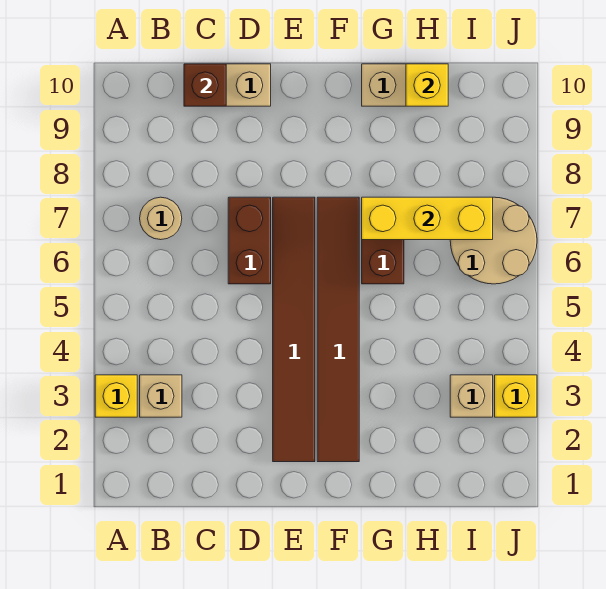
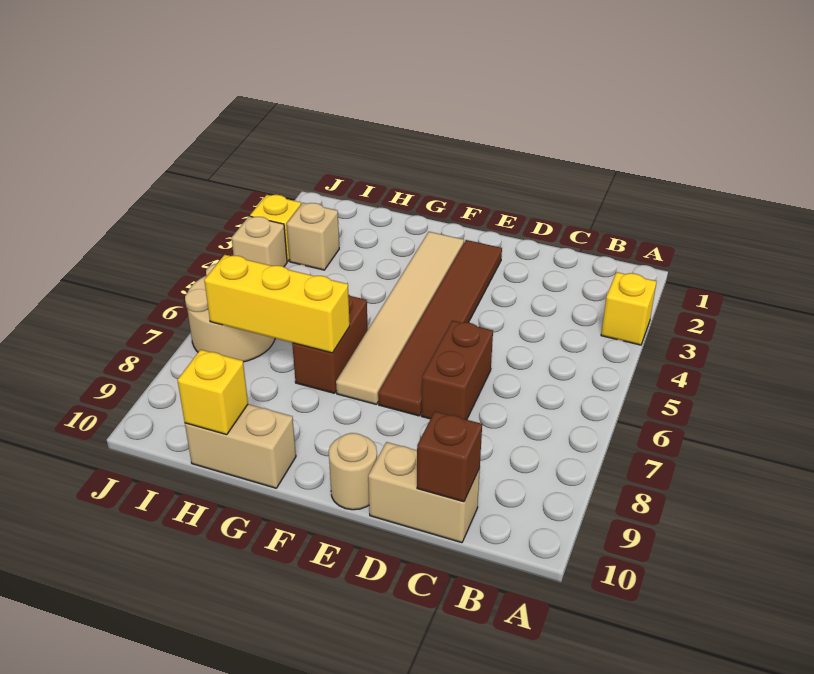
tan 1x1 brick [140,375,182,417] -> tan 1x1 brick moved to [232,216,287,267]
tan 1x1 round brick [140,197,182,240] -> tan 1x1 round brick moved to [329,433,377,510]
brown 1x6 tile [317,197,359,462] -> tan 1x6 tile [336,232,464,405]

